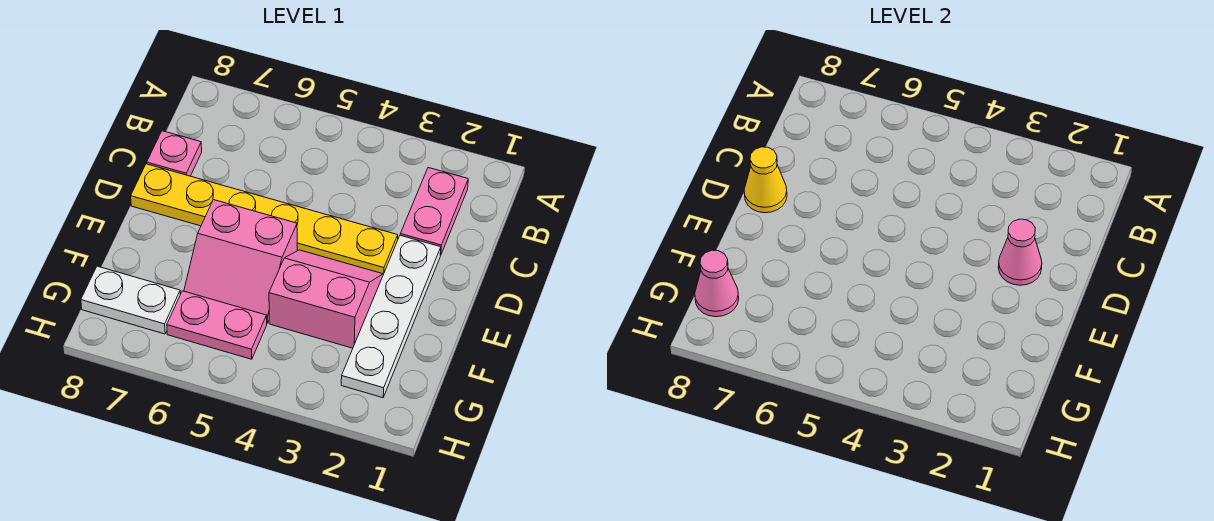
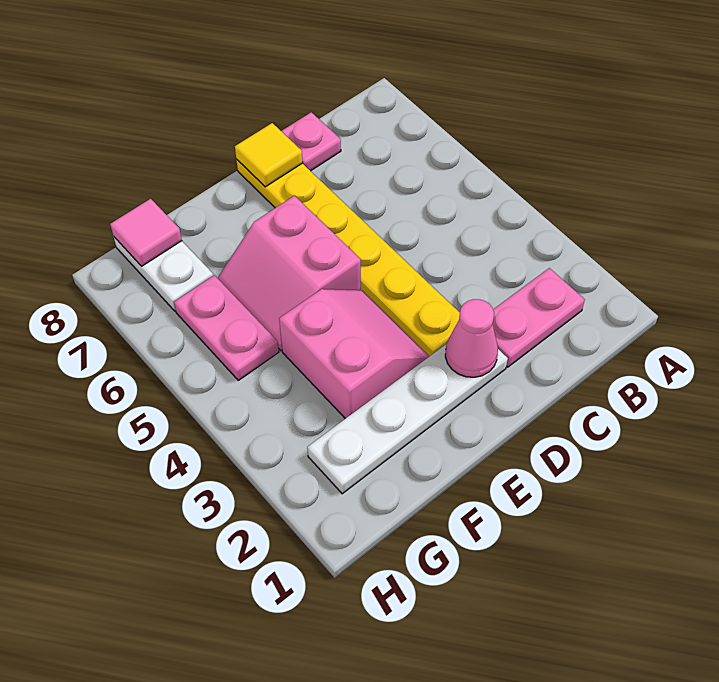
yellow 1x1 cone [744,147,787,213] -> yellow 1x1 tile [235,123,302,187]
pink 1x1 cone [695,250,739,317] -> pink 1x1 tile [110,199,182,266]

